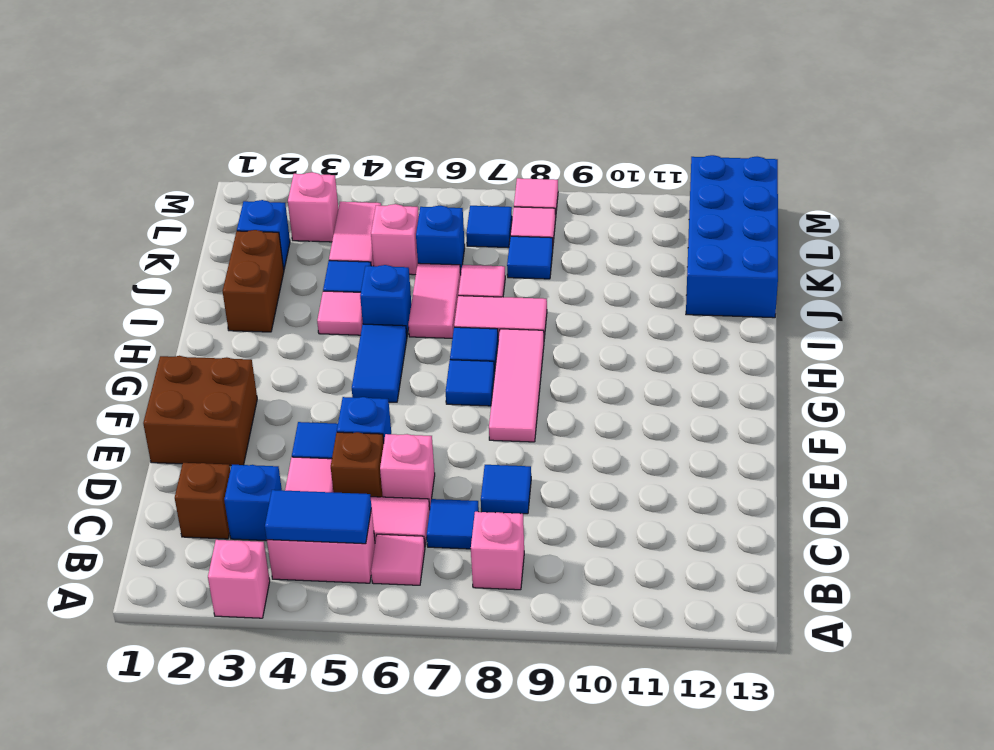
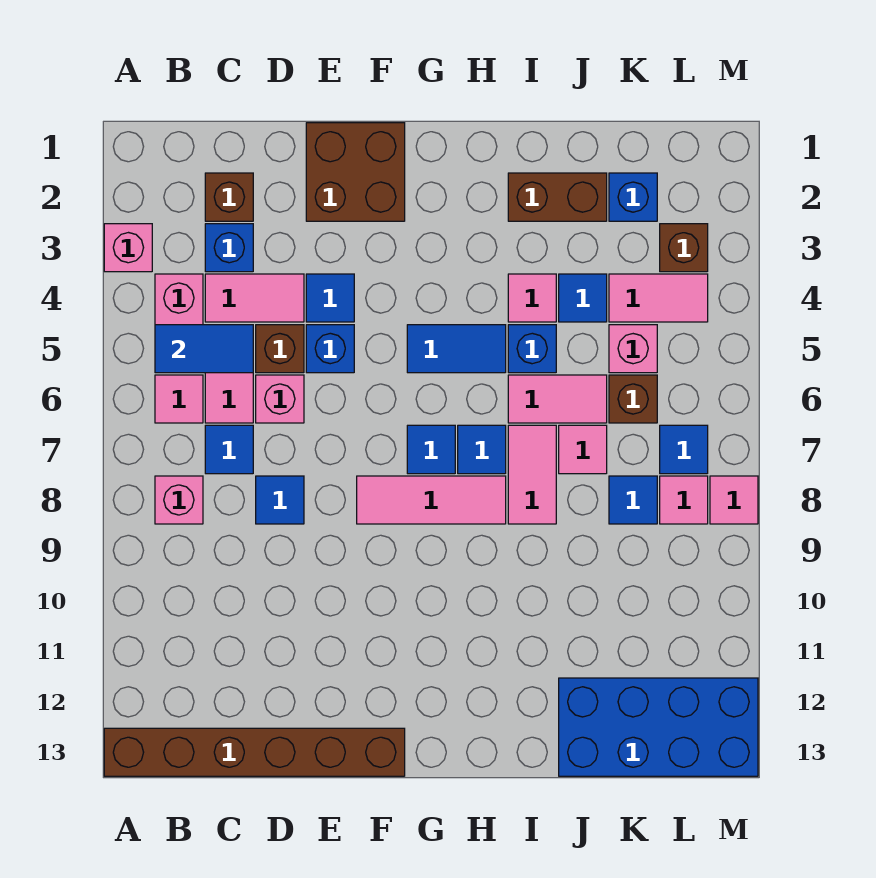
none -> brown 1x6 brick [104,728,405,776]
blue 1x2 tile [265,490,371,544] -> blue 1x2 tile turned to [155,325,253,373]
blue 1x1 brick [416,206,465,273] -> brown 1x1 brick [609,375,657,423]
pink 1x1 brick [288,172,338,242] -> brown 1x1 brick [660,224,708,272]

